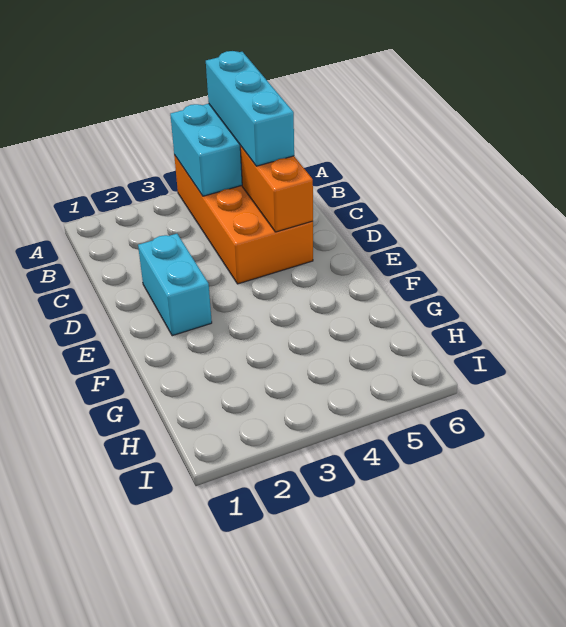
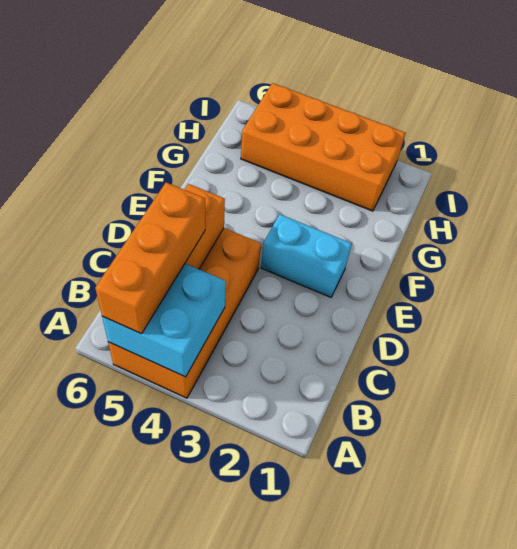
cyan 1x3 brick [206,51,294,166] -> orange 1x3 brick [95,183,205,334]
cyan 1x2 brick [138,234,212,336] -> cyan 1x2 brick turned to [261,214,352,297]
none -> orange 2x4 brick [241,83,406,211]

